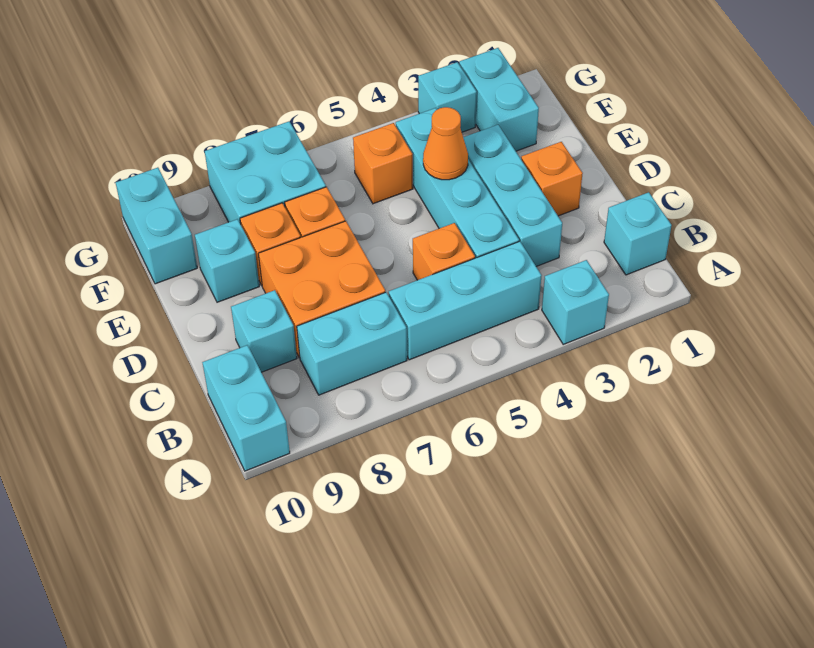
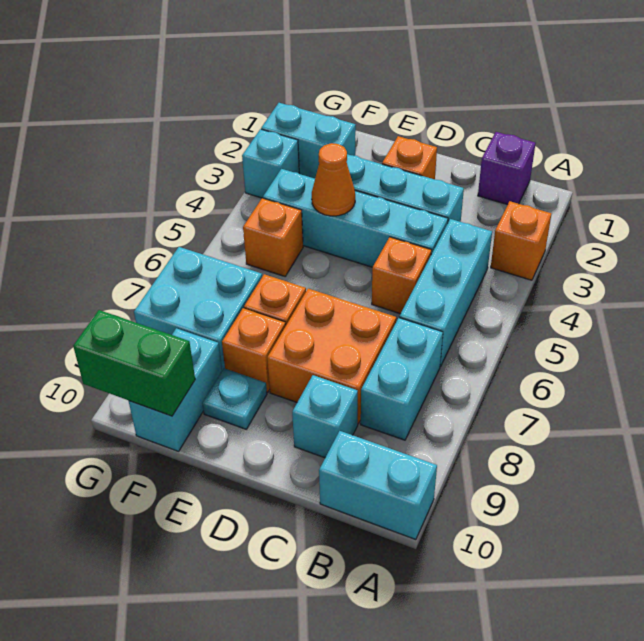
cyan 1x1 brick [542,260,609,344] -> orange 1x1 brick [491,201,551,280]
cyan 1x1 brick [604,192,672,275] -> purple 1x1 brick [478,132,536,205]
cyan 1x1 brick [195,219,259,302] -> cyan 1x1 plate [202,368,267,429]
cyan 1x2 brick [116,168,197,284] -> cyan 1x2 brick turned to [129,328,222,451]
none -> green 1x2 brick [73,310,195,416]

